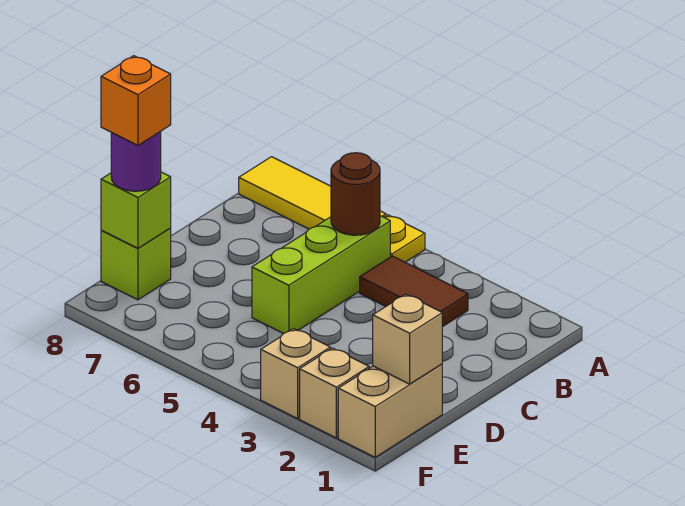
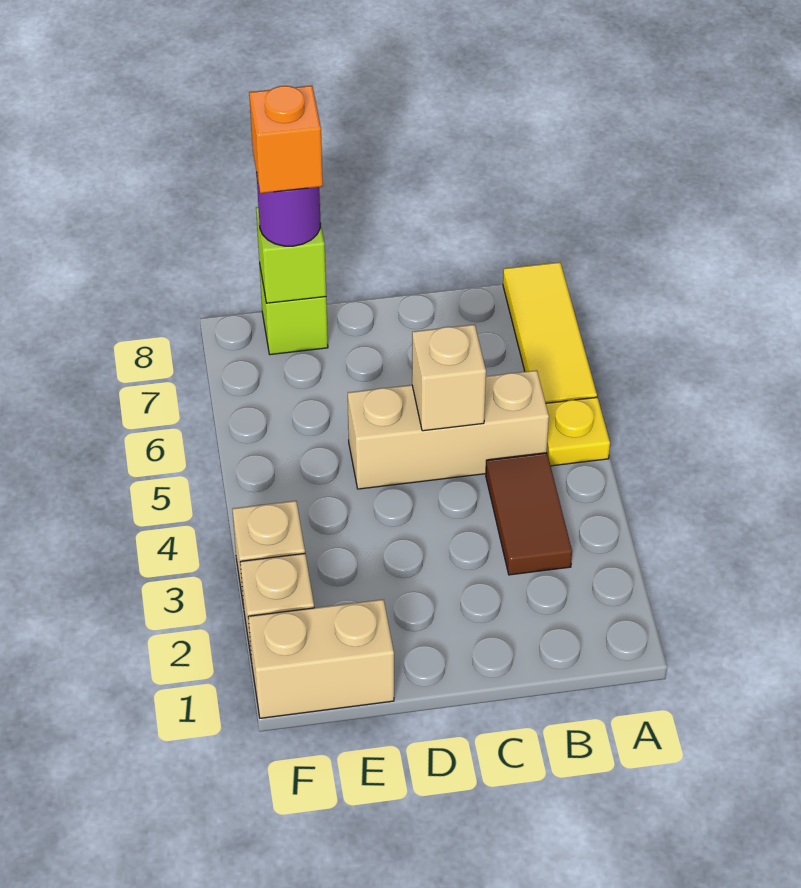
lime 1x3 brick [252,216,390,334] -> tan 1x3 brick [348,370,549,489]
brown 1x1 round brick [331,153,380,235] -> none
tan 1x1 brick [373,294,442,384] -> tan 1x1 brick moved to [412,324,486,431]

